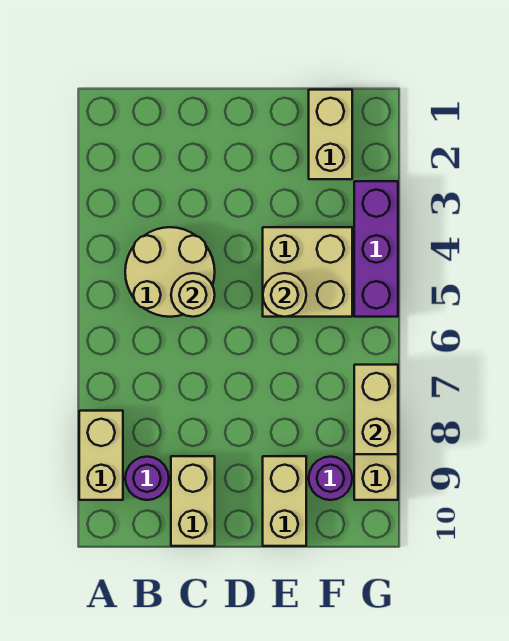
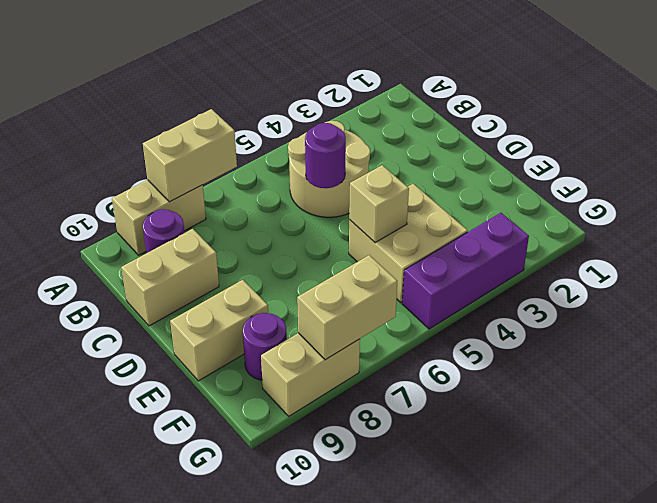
tan 1x1 round brick [171,273,215,317] -> purple 1x1 round brick [305,123,346,188]
tan 1x1 round brick [263,273,306,317] -> tan 1x1 brick [349,165,409,243]
tan 1x2 brick [309,90,352,179] -> tan 1x2 brick moved to [143,109,237,202]

